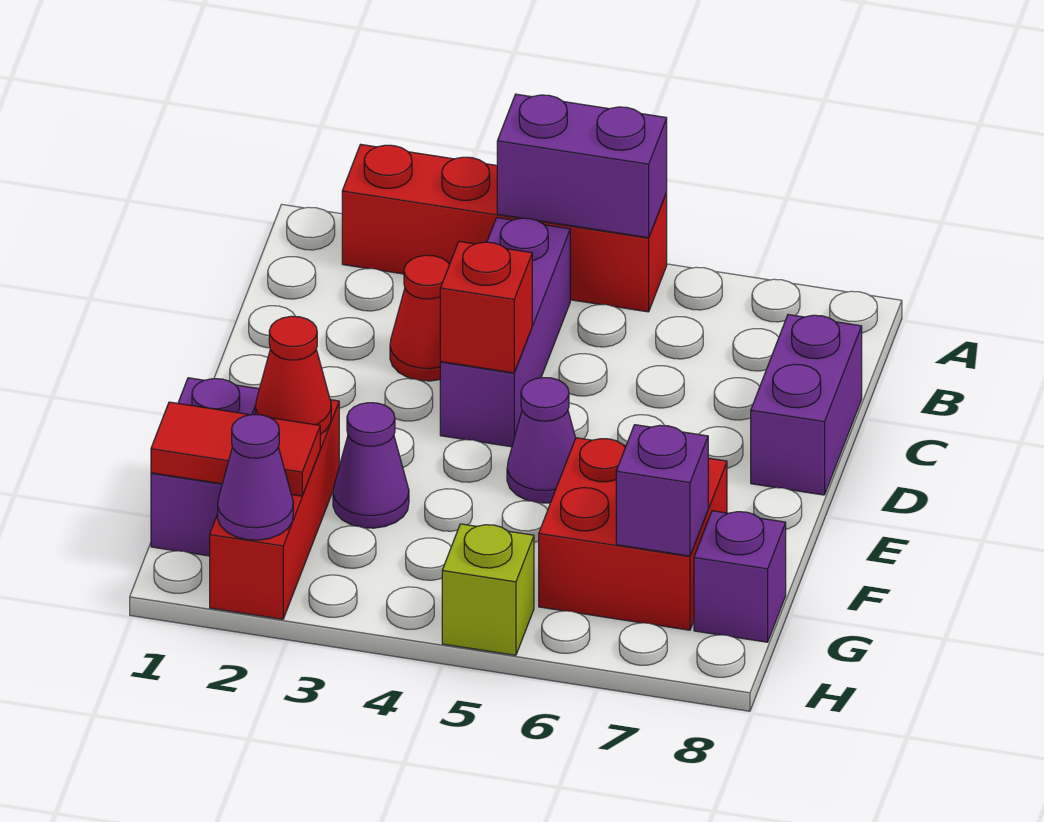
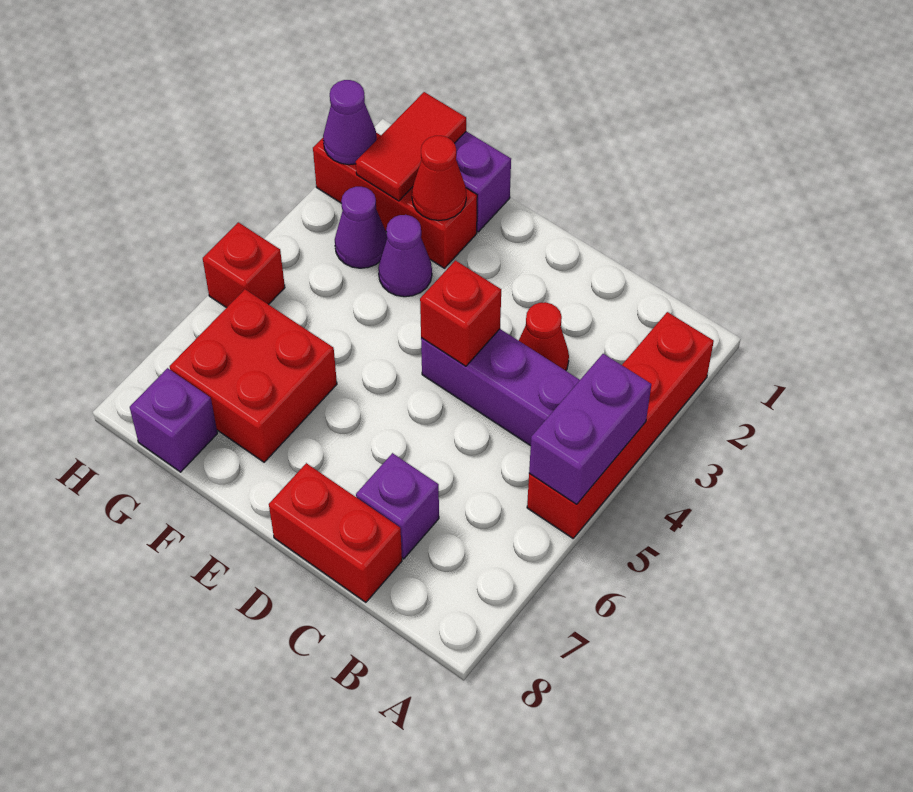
purple 1x2 brick [751,315,862,495] -> red 1x2 brick [269,463,402,602]
purple 1x1 cone [507,378,575,503] -> purple 1x1 cone moved to [335,187,387,268]
purple 1x1 brick [616,425,708,556] -> purple 1x1 brick moved to [356,453,439,559]
lime 1x1 brick [442,524,534,655] -> red 1x1 brick [203,222,285,308]

